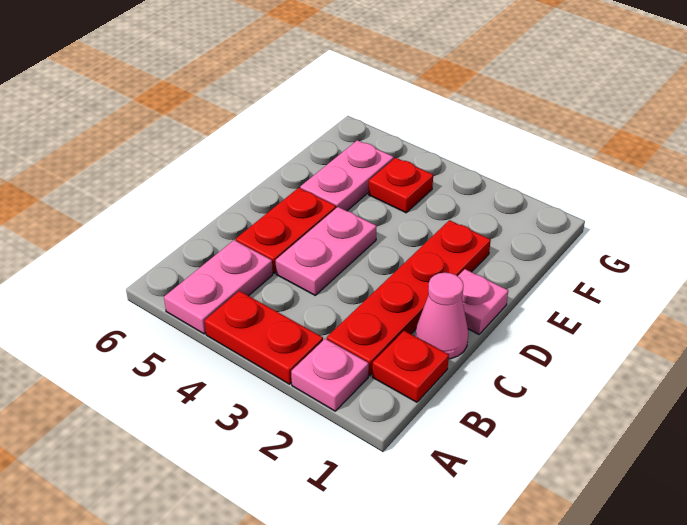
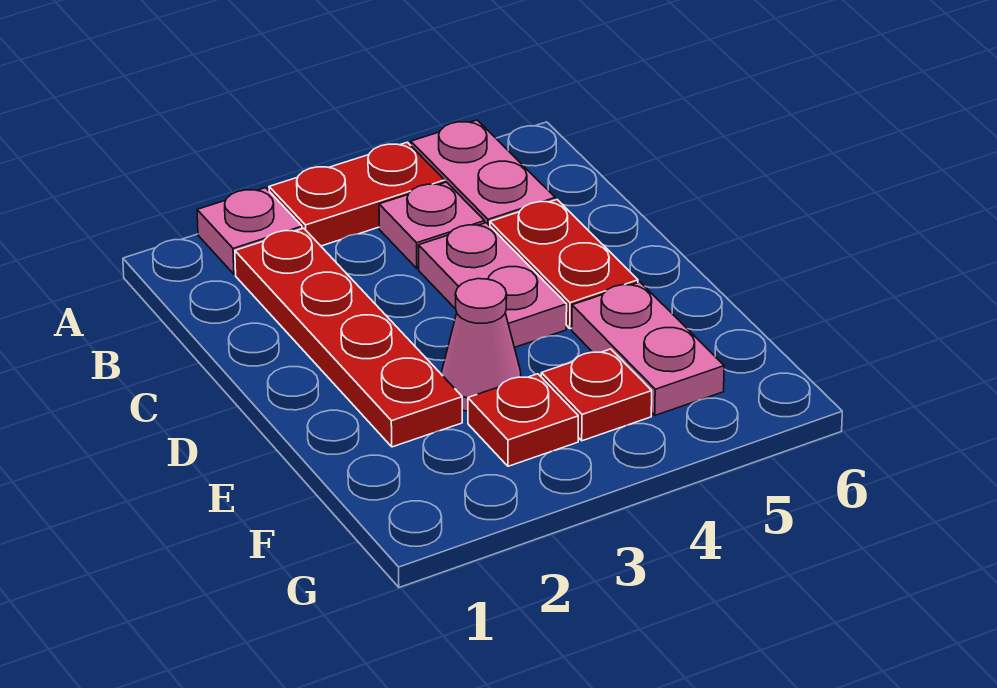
red 1x1 plate [372,331,449,402] -> red 1x1 plate moved to [468,374,578,466]
pink 1x1 cone [415,273,469,359] -> pink 1x1 cone moved to [441,279,521,411]
pink 1x1 plate [458,269,508,334] -> pink 1x1 plate moved to [379,182,485,269]

